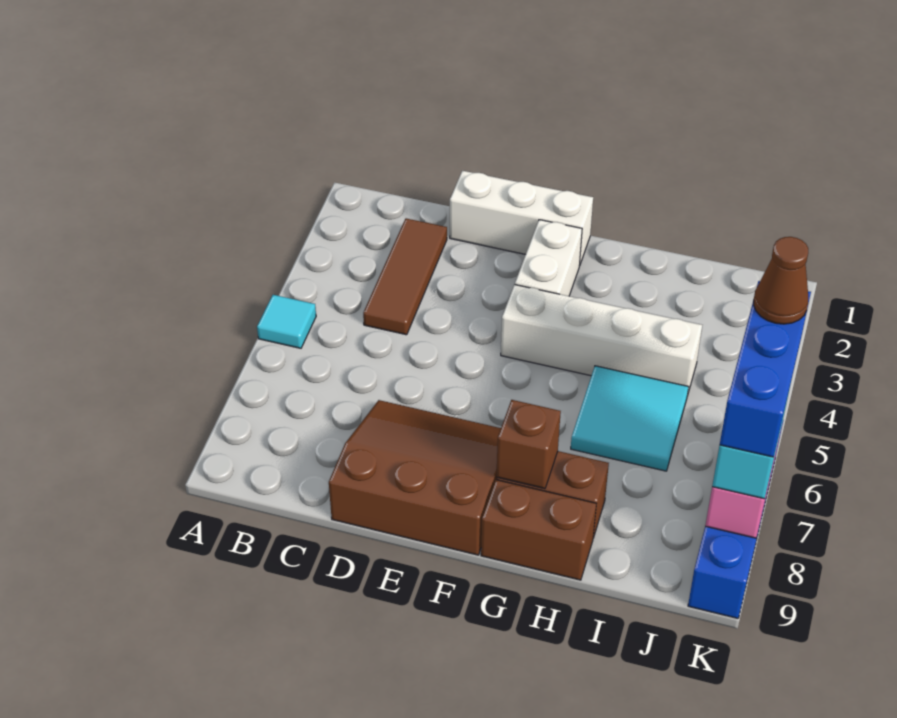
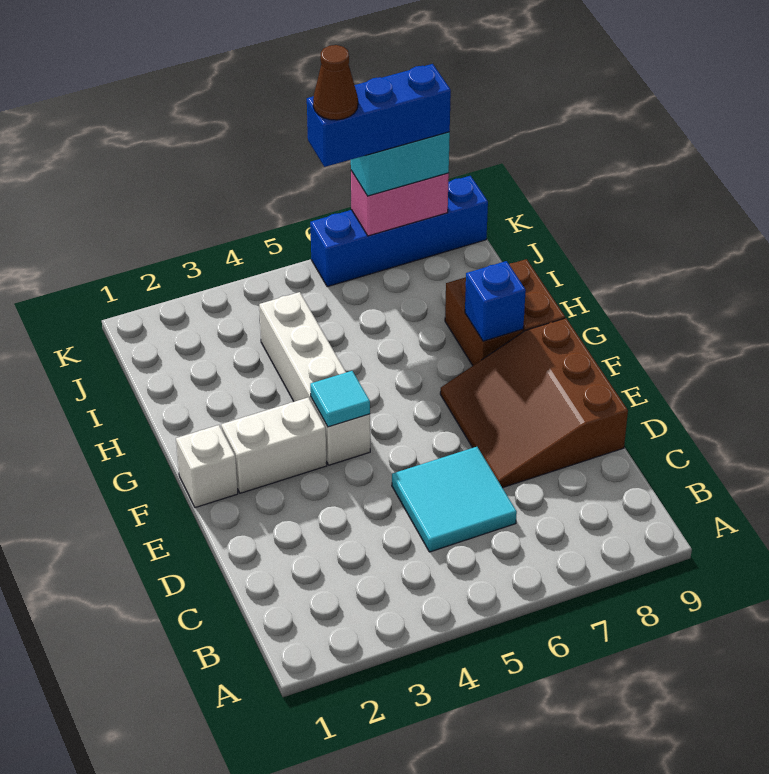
cyan 1x1 tile [257,295,316,348] -> cyan 1x1 tile moved to [310,371,370,427]
brown 1x3 tile [363,218,447,335] -> none
white 1x3 brick [450,171,593,266] -> white 1x1 brick [176,425,238,508]
brown 1x1 brick [496,400,561,489] -> blue 1x1 brick [465,261,526,341]
cyan 2x2 tile [571,366,689,471] -> cyan 2x2 tile moved to [392,447,517,552]

